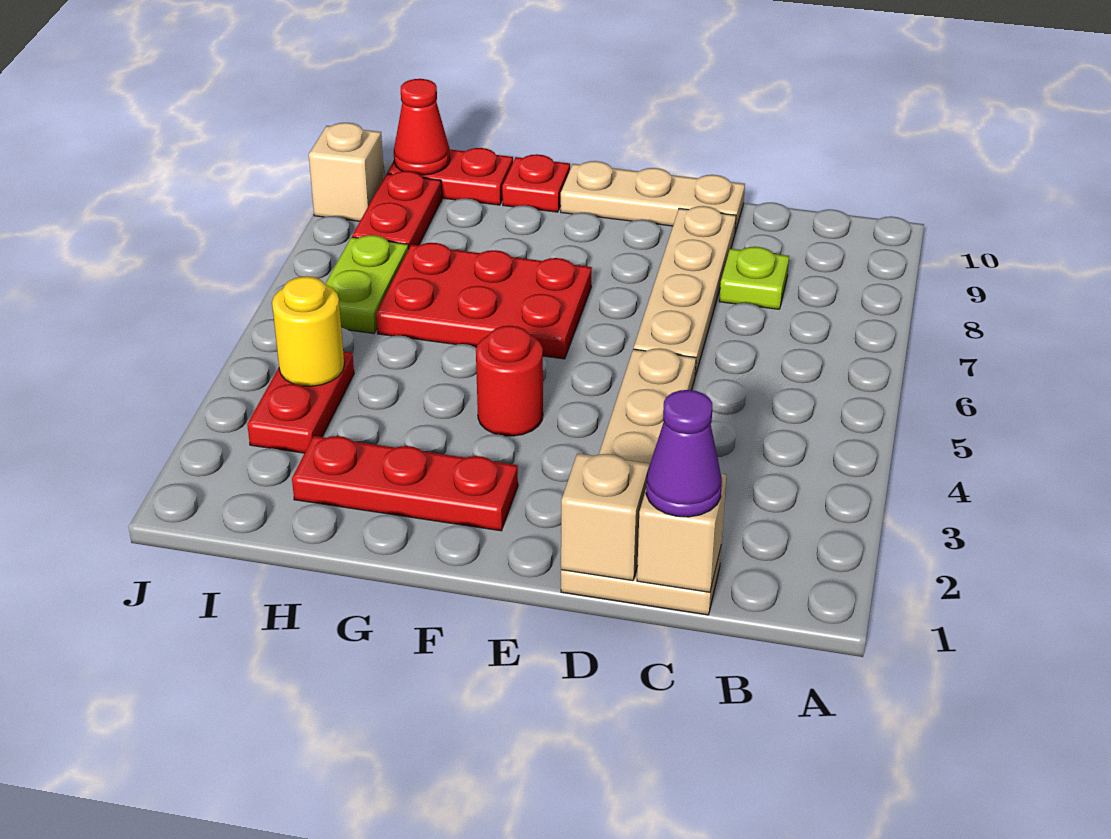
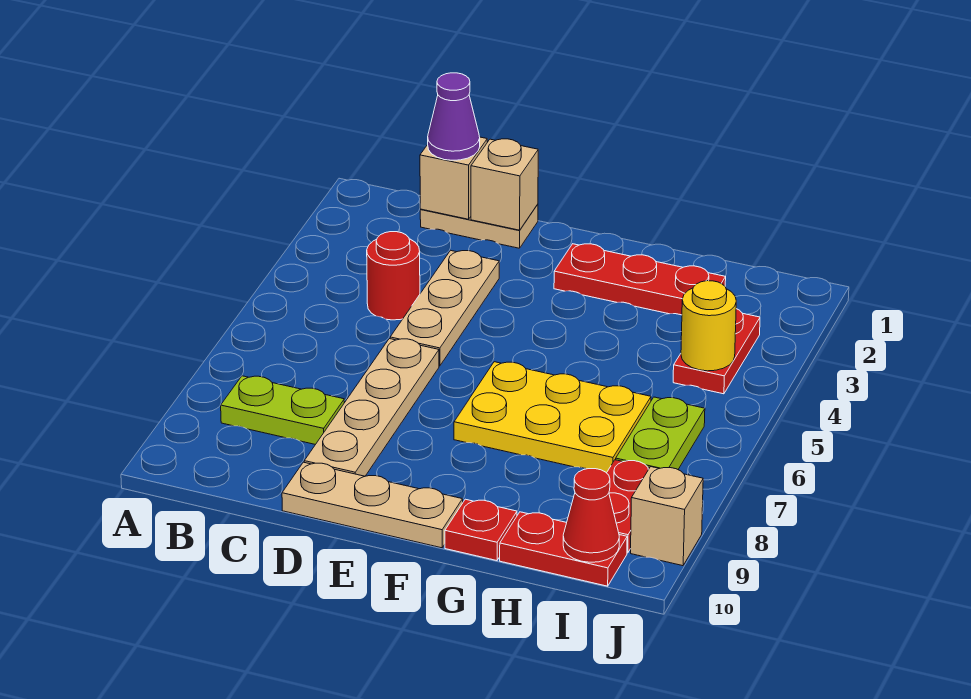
lime 1x1 plate [719,247,789,309] -> lime 1x2 plate [221,376,344,444]
red 1x1 round brick [476,326,543,436] -> red 1x1 round brick moved to [367,232,420,320]
red 2x3 plate [376,243,592,359] -> yellow 2x3 plate [454,362,651,473]

